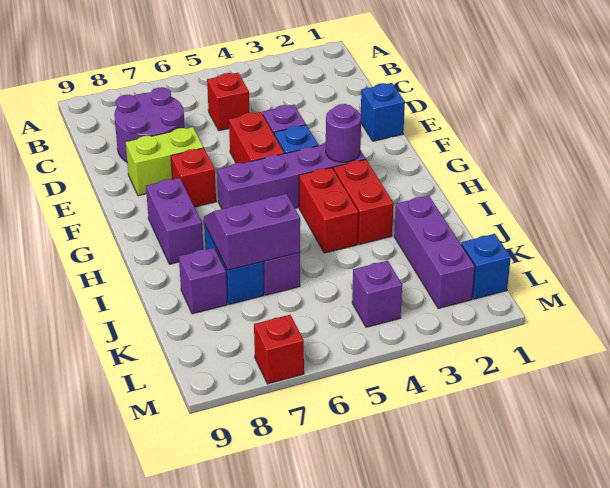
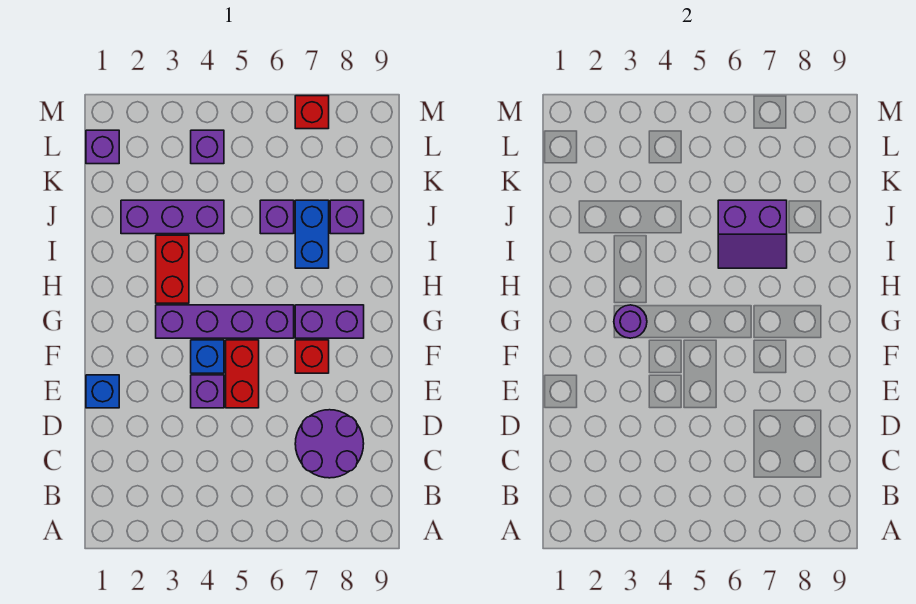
red 1x1 brick [207,73,249,131] -> none
lime 1x2 brick [126,127,204,196] -> none
purple 1x2 brick [146,178,203,264] -> purple 1x2 brick turned to [295,305,364,338]
red 1x2 brick [299,167,358,253] -> none
purple 1x3 brick [394,196,475,308] -> purple 1x3 brick turned to [121,200,224,234]
blue 1x1 brick [461,234,511,299] -> purple 1x1 brick [86,130,119,164]

